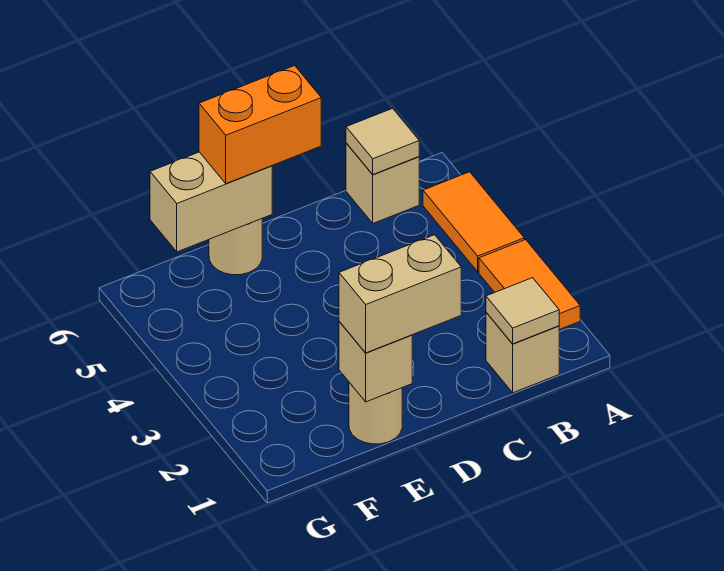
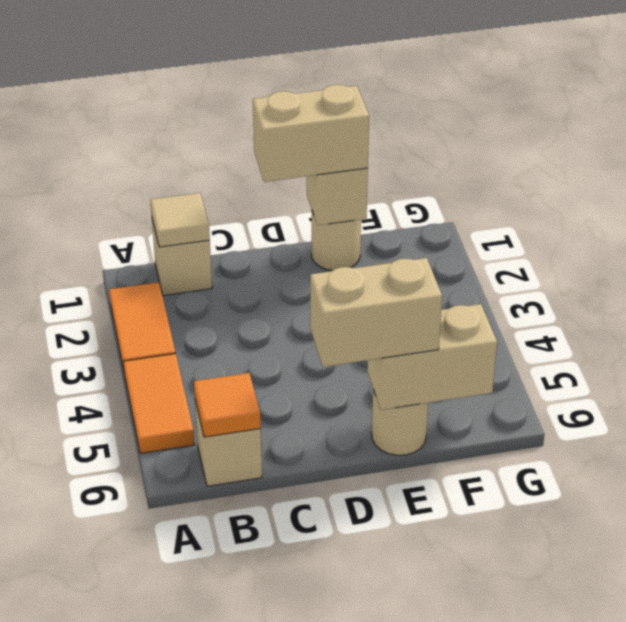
tan 1x1 tile [346,108,419,174] -> orange 1x1 tile [194,373,261,437]
orange 1x2 brick [199,66,321,184] -> tan 1x2 brick [310,258,442,367]

